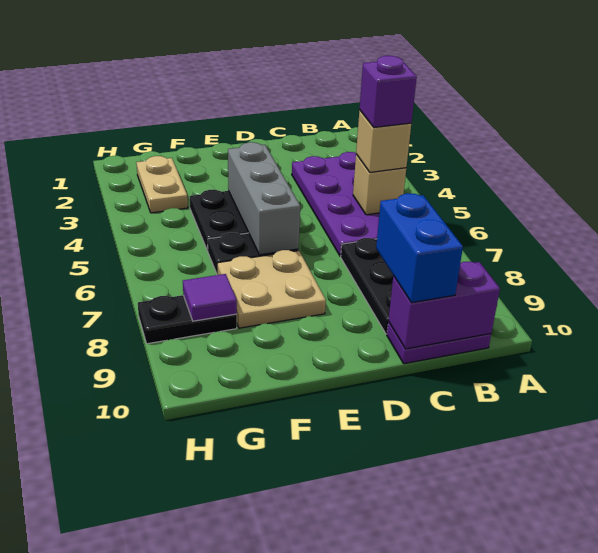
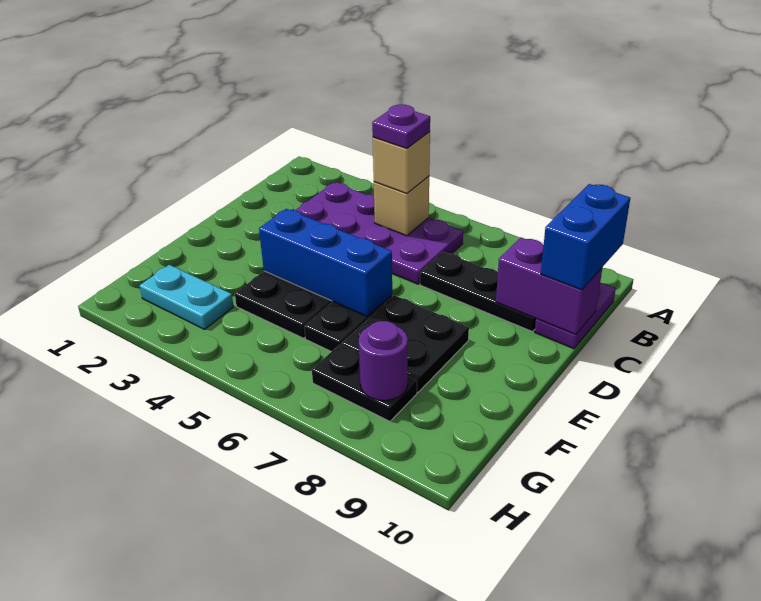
purple 1x1 brick [359,56,417,127] -> purple 1x1 plate [372,105,430,149]
purple 1x2 brick [388,262,500,349] -> purple 1x2 brick turned to [496,238,602,335]
blue 1x2 brick [376,193,463,303] -> blue 1x2 brick turned to [541,184,630,290]
grey 1x3 brick [228,142,300,255] -> blue 1x3 brick [259,209,392,316]
tan 2x2 plate [218,250,326,328] -> black 2x2 plate [341,296,469,392]
tan 1x2 plate [136,156,188,213] -> cyan 1x2 plate [140,265,233,329]
black 1x2 plate [138,295,237,344] -> black 1x2 plate turned to [312,344,417,421]
purple 1x1 tile [183,274,237,321] -> purple 1x1 round brick [359,321,408,401]

